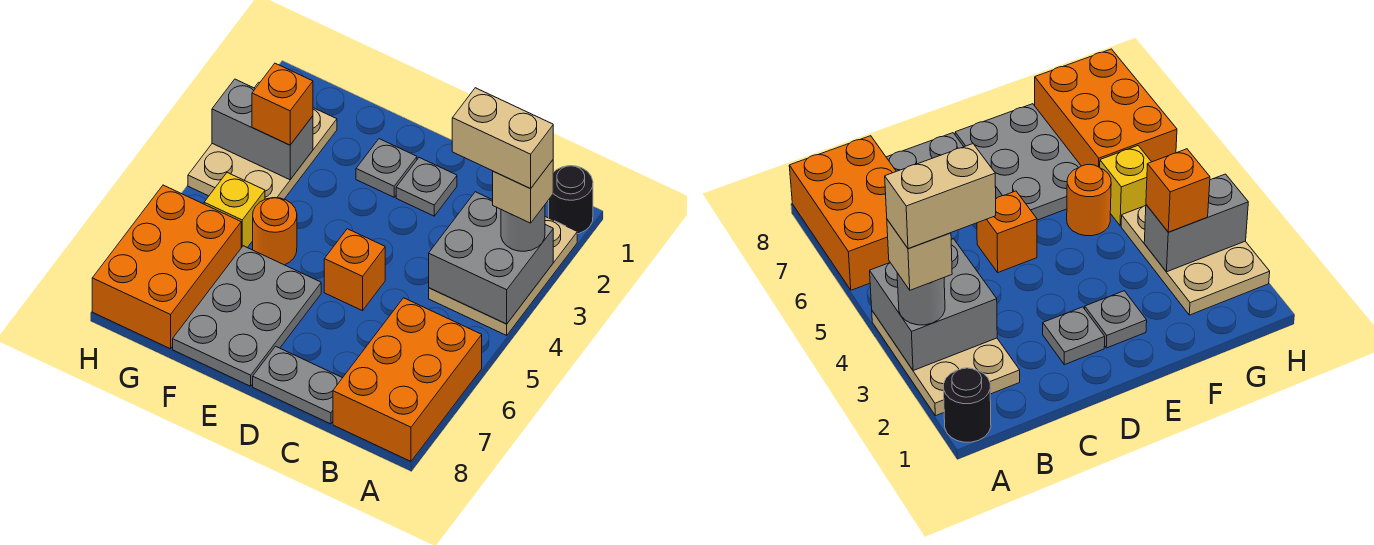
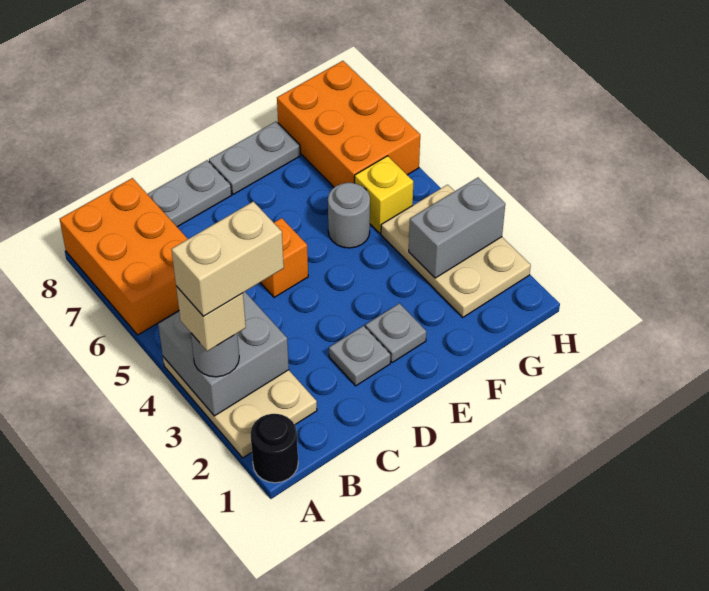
grey 2x3 plate [173,246,321,386] -> grey 1x2 plate [209,121,300,194]
orange 1x1 round brick [253,198,297,265] -> grey 1x1 round brick [328,183,370,248]
orange 1x1 brick [252,63,313,145] -> none

